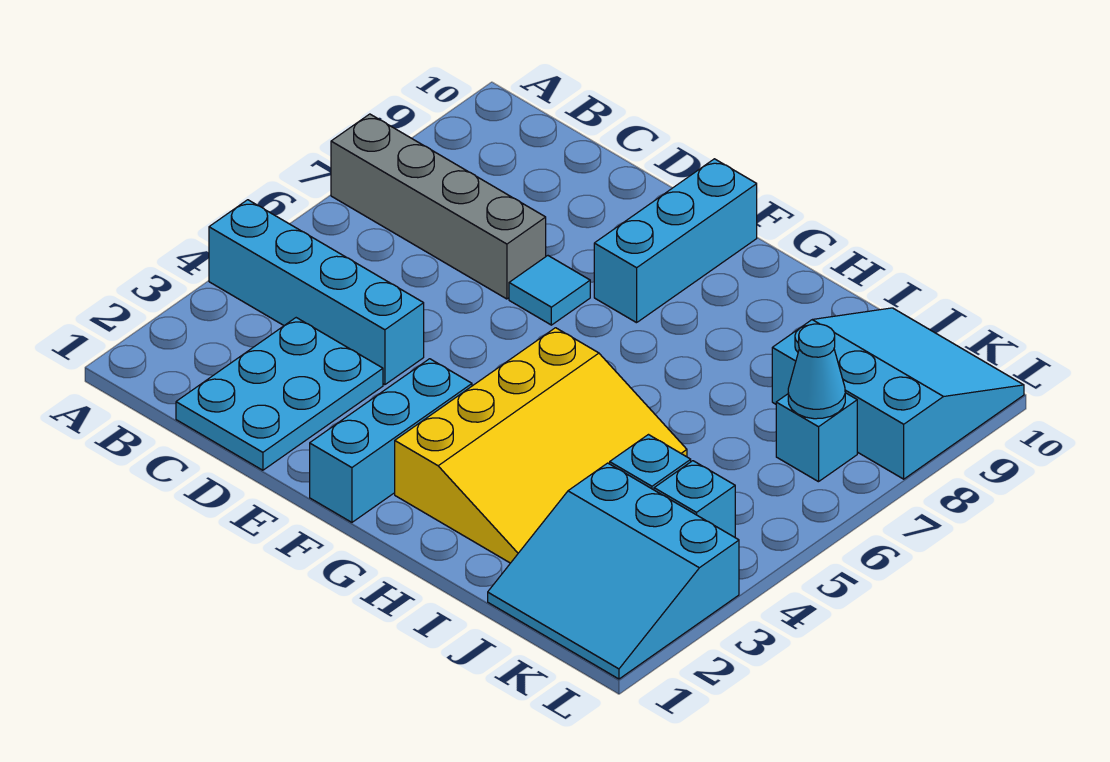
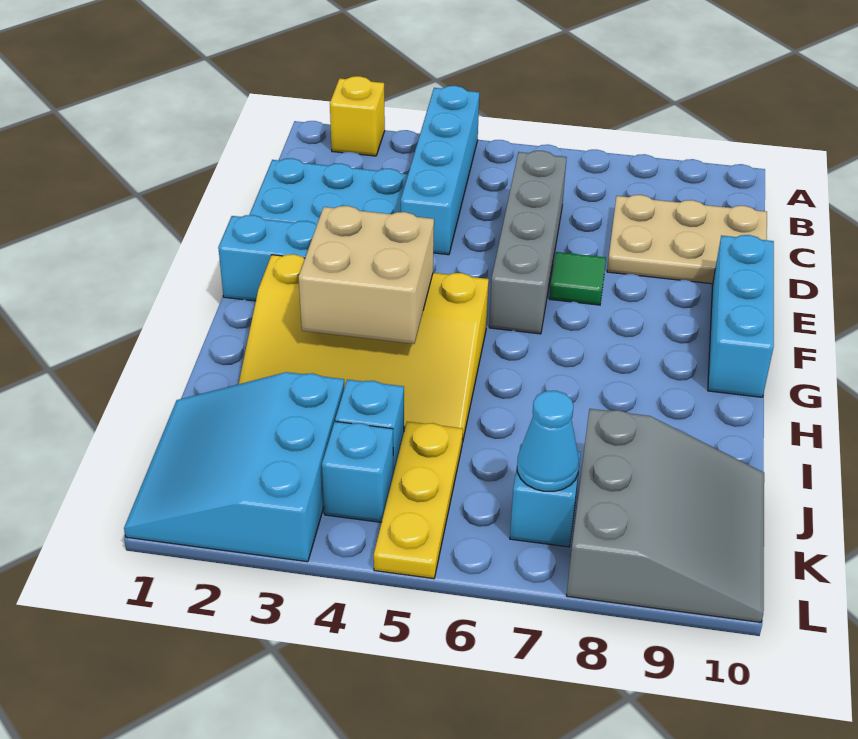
none -> yellow 1x1 brick [330,76,385,156]
grey 1x4 brick [331,114,546,299] -> grey 1x4 brick moved to [489,151,567,334]
none -> tan 2x3 plate [607,195,767,284]
cyan 1x1 tile [509,256,590,325] -> green 1x1 tile [549,252,606,305]
cyan 1x3 brick [594,159,757,323] -> cyan 1x3 brick turned to [708,235,774,397]
none -> tan 2x2 brick [299,206,434,344]
none -> yellow 1x3 plate [374,422,463,579]
cyan 3x3 slope [772,308,1024,479] -> grey 3x3 slope [567,409,764,622]

